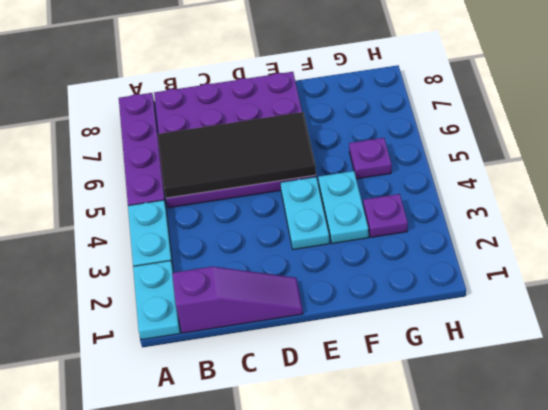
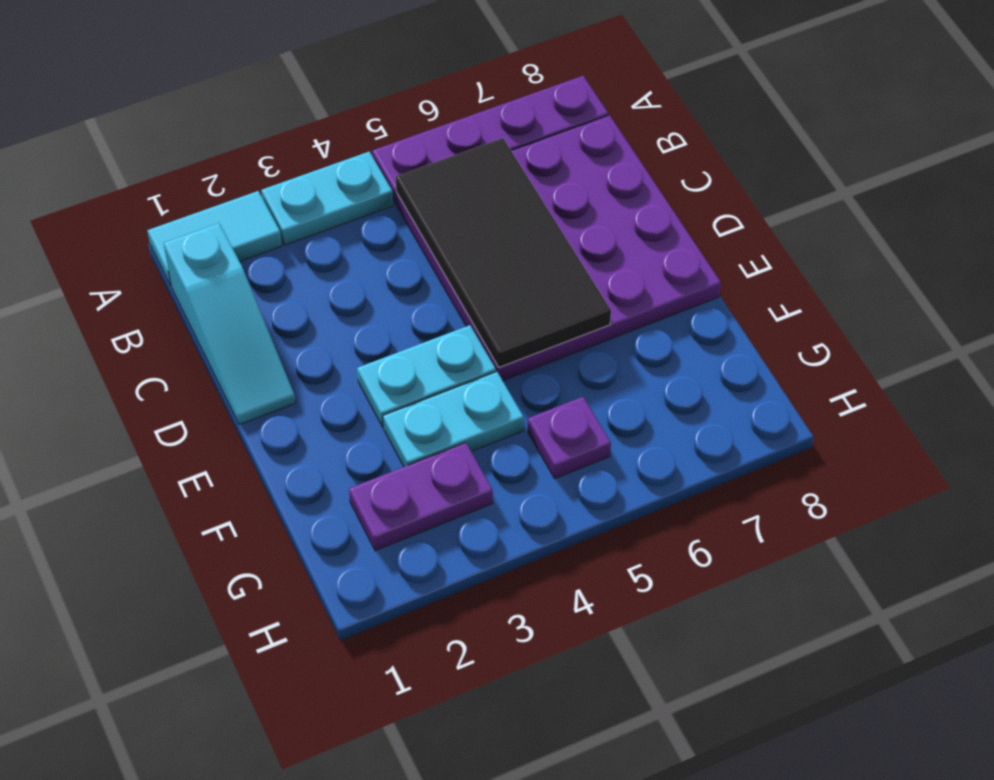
cyan 1x2 plate [133,261,180,340] -> cyan 1x2 tile [147,191,282,286]
purple 1x3 slope [172,267,303,333] -> cyan 1x3 slope [163,223,296,425]
purple 1x1 plate [363,194,408,237] -> purple 1x2 plate [349,443,493,551]

